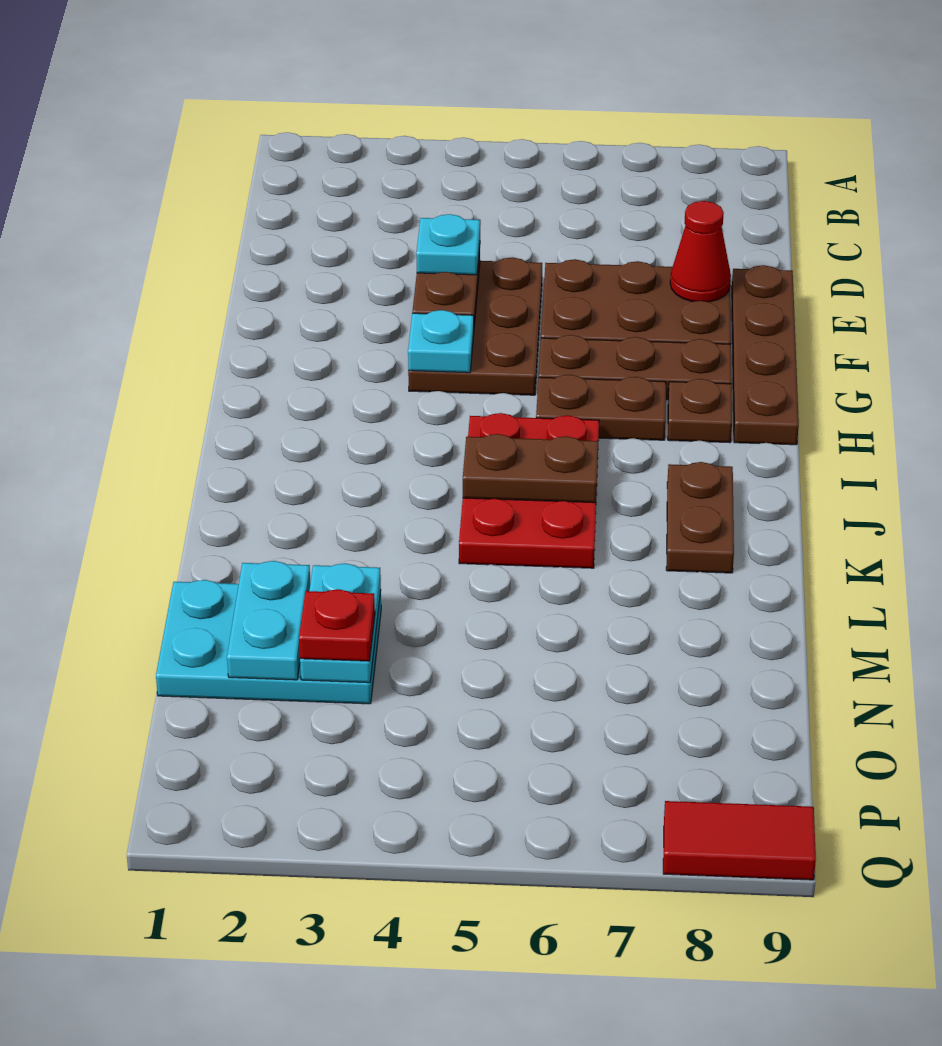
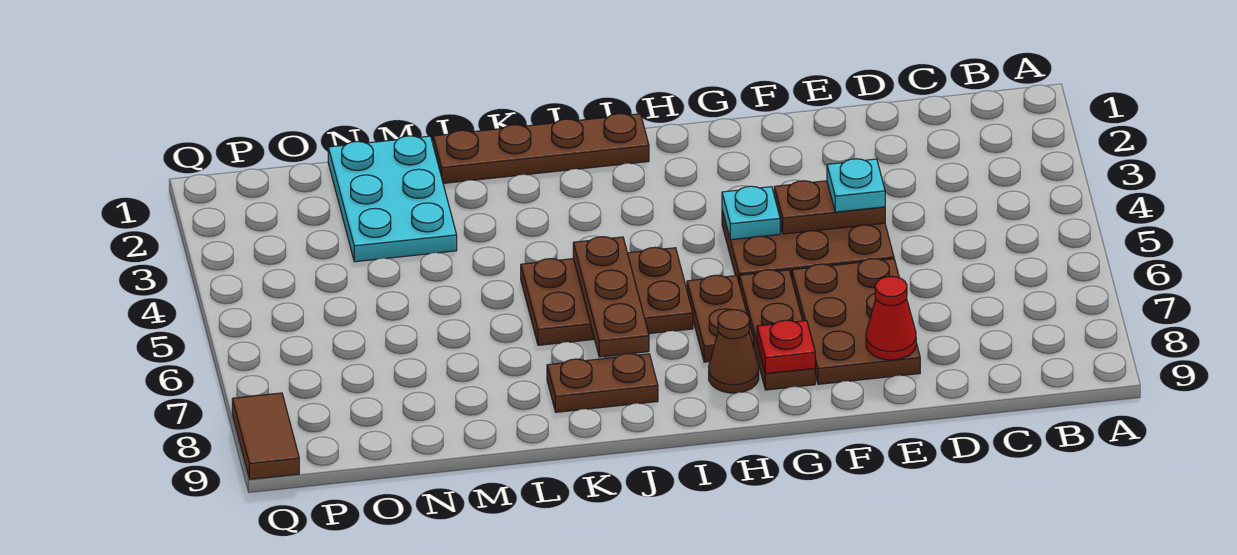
brown 1x4 plate [732,265,799,445] -> brown 1x4 plate moved to [433,114,649,183]
brown 1x1 plate [668,379,732,443] -> brown 1x1 cone [709,310,759,393]
red 2x3 plate [459,413,599,568] -> brown 2x3 plate [521,247,693,345]
brown 1x2 plate [463,434,598,503] -> brown 1x3 plate [573,237,649,357]
cyan 1x2 plate [227,561,310,680] -> none
cyan 1x2 plate [300,563,381,683] -> none
red 1x1 plate [299,589,375,661] -> red 1x1 plate moved to [757,320,815,374]
red 1x2 tile [663,801,816,880] -> brown 1x2 tile [232,393,299,479]

